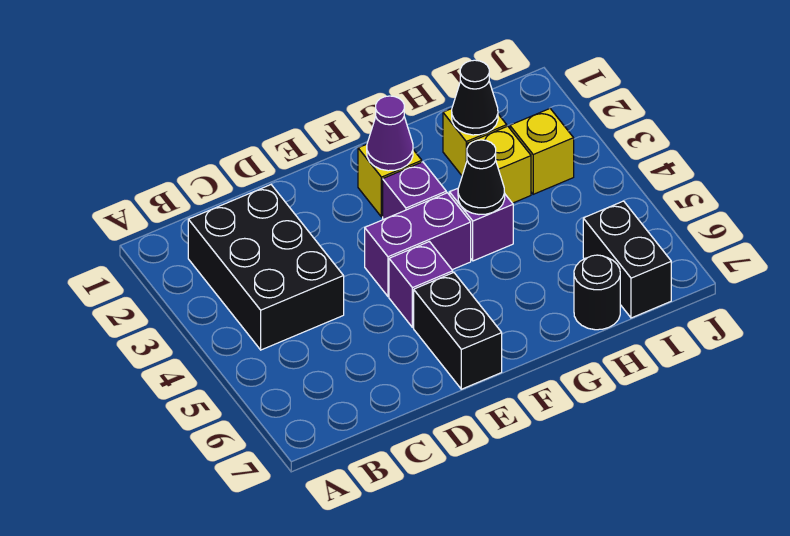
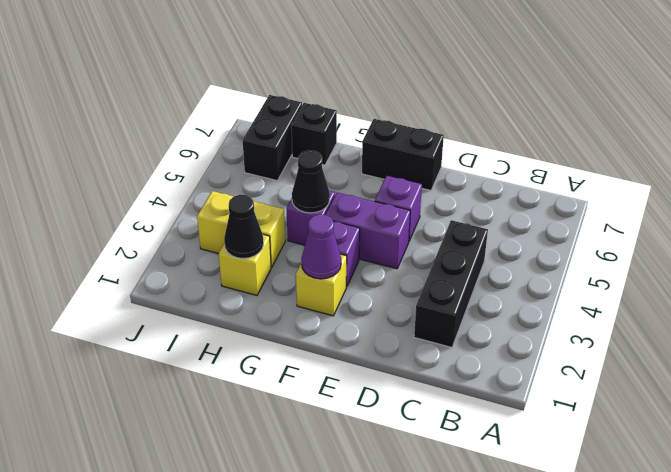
black 2x3 brick [188,185,344,350] -> black 1x3 brick [414,220,488,347]
black 1x2 brick [414,273,502,389] -> black 1x2 brick turned to [362,119,444,190]
black 1x1 round brick [574,255,620,330] -> black 1x1 brick [291,103,337,165]

